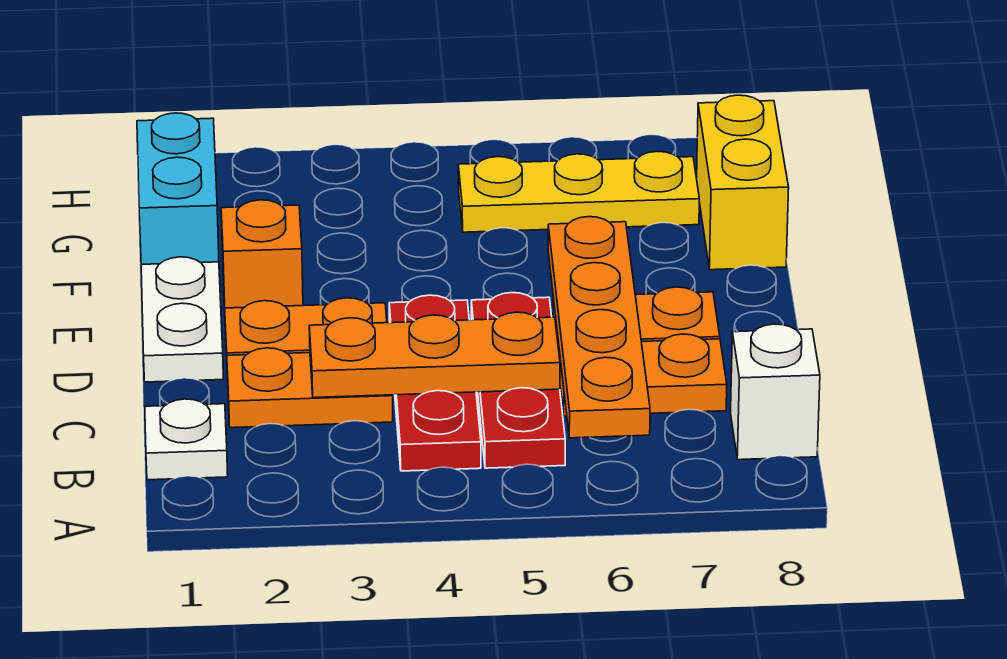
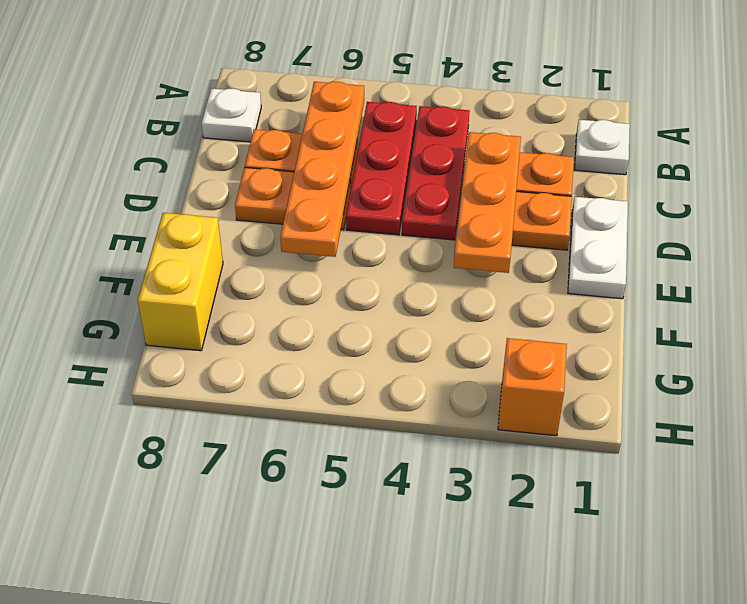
white 1x1 brick [731,324,820,460] -> white 1x1 plate [201,89,261,142]
orange 1x3 plate [309,312,560,398] -> orange 1x3 plate turned to [454,132,521,273]
orange 1x1 brick [221,200,303,310] -> orange 1x1 brick moved to [498,338,567,436]
cyan 1x2 brick [137,113,219,264] -> none
yellow 1x3 plate [458,152,699,232] -> none

